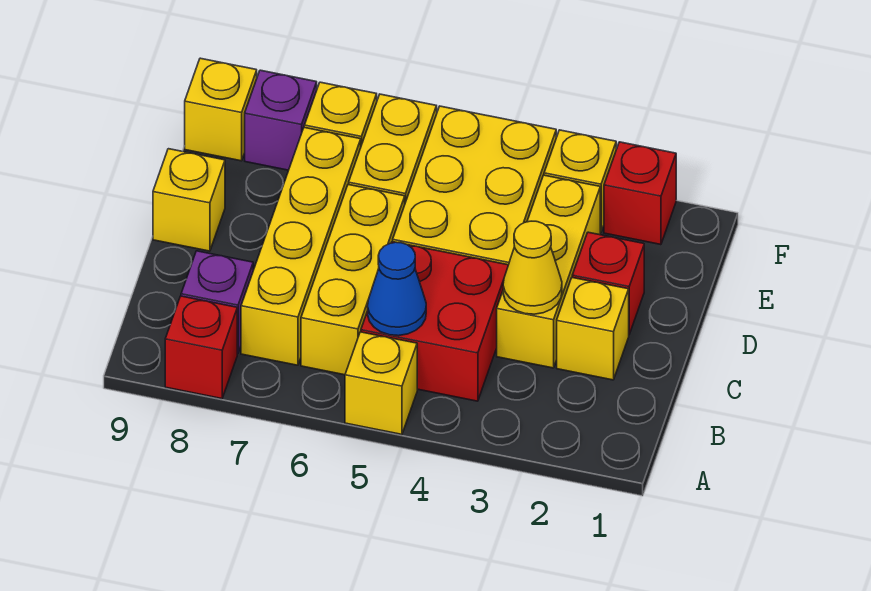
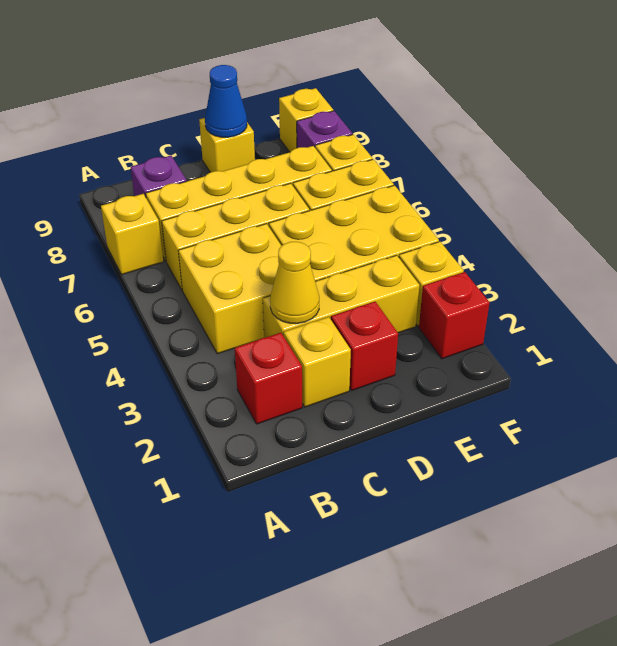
yellow 1x1 brick [345,332,417,434] -> yellow 1x1 brick moved to [101,194,163,275]
red 1x1 brick [165,296,237,399] -> red 1x1 brick moved to [235,333,302,424]
red 2x2 brick [361,242,508,401] -> yellow 2x2 brick [178,224,281,354]
blue 1x1 cone [368,242,426,336] -> blue 1x1 cone moved to [205,65,247,137]

